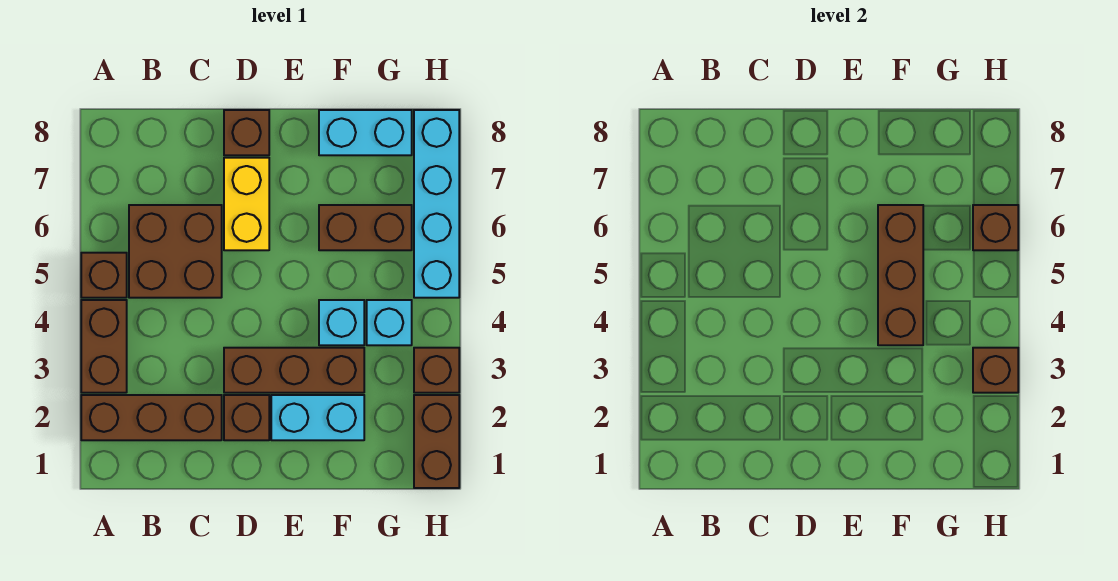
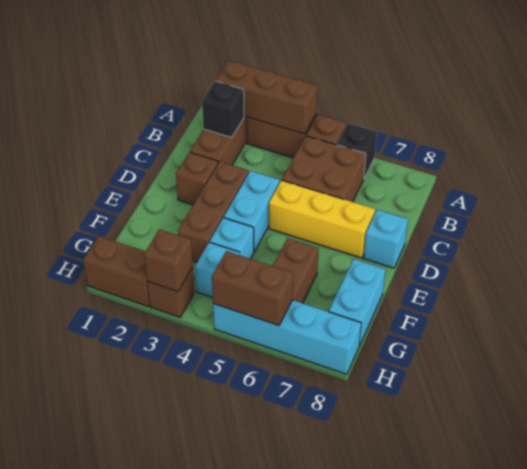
none -> black 1x1 brick [337,123,377,178]
none -> black 1x1 brick [202,81,244,137]
yellow 1x2 brick [224,158,269,250] -> yellow 1x3 brick [269,180,375,258]
brown 1x1 brick [224,110,269,155] -> cyan 1x1 brick [363,210,408,268]
cyan 1x2 brick [271,395,364,440] -> cyan 1x2 brick moved to [224,171,280,252]
brown 1x3 brick [878,205,923,345] -> brown 1x3 brick moved to [216,61,317,134]
brown 1x1 brick [973,205,1018,250] -> brown 1x2 brick [212,251,293,326]

